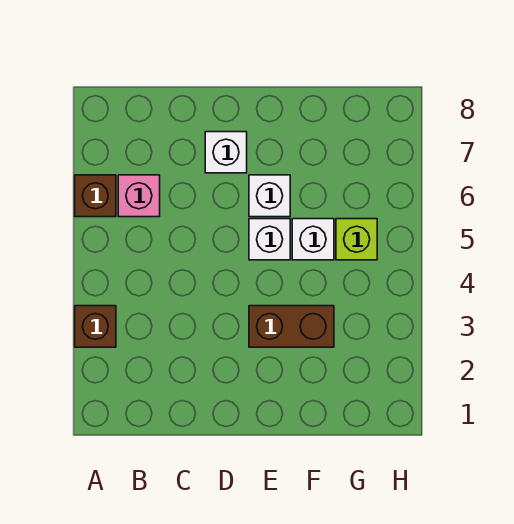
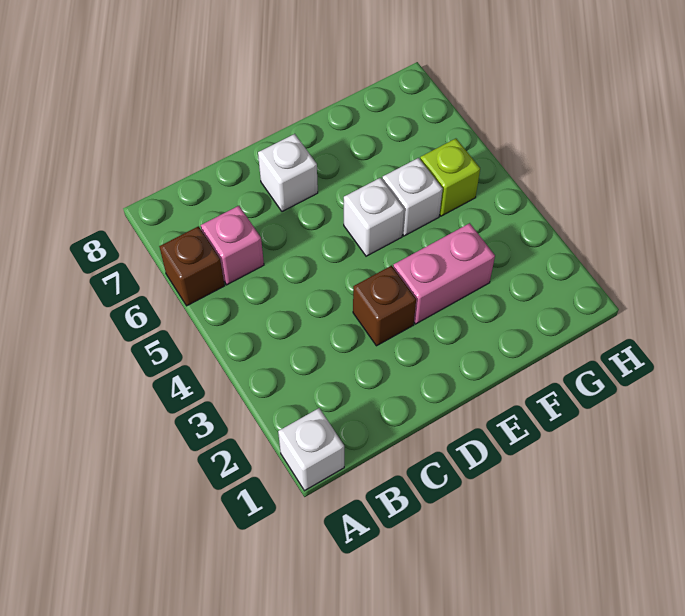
brown 1x1 brick [75,306,116,347] -> brown 1x1 brick moved to [353,266,416,346]
brown 1x2 brick [249,306,334,347] -> pink 1x2 brick [393,223,495,324]
white 1x1 brick [249,175,290,217] -> white 1x1 brick moved to [278,408,344,491]

